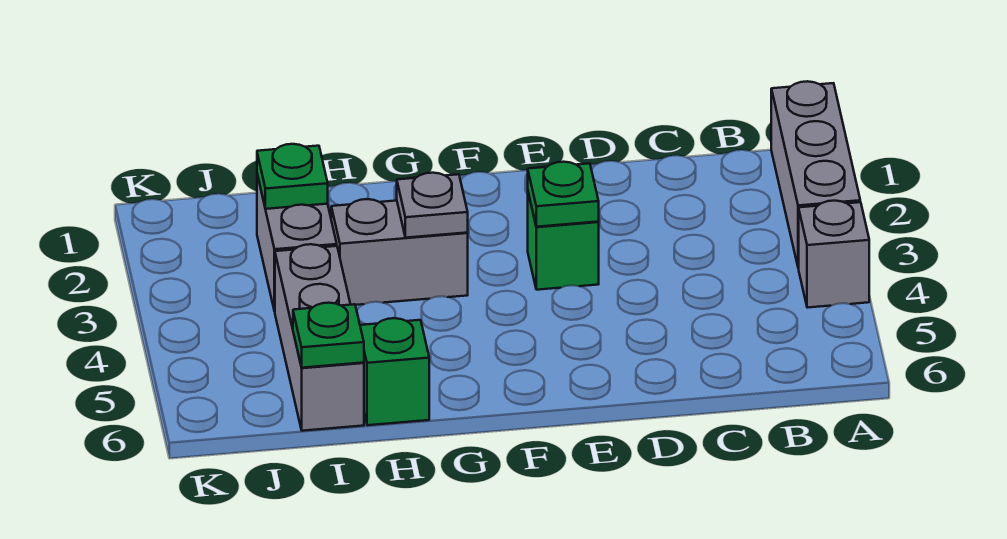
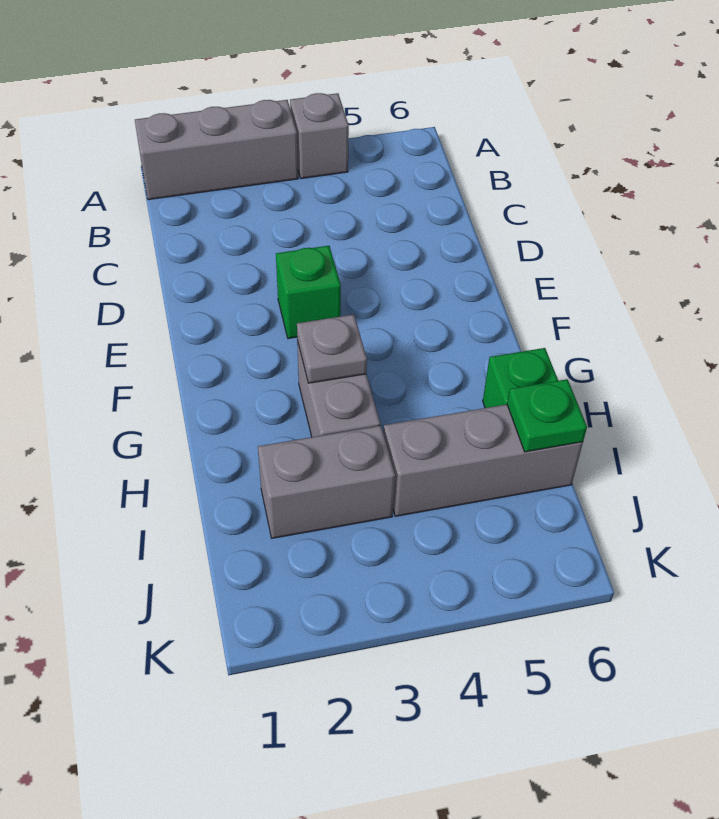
green 1x1 plate [528,162,599,227] -> none
green 1x1 plate [257,144,328,209] -> none

